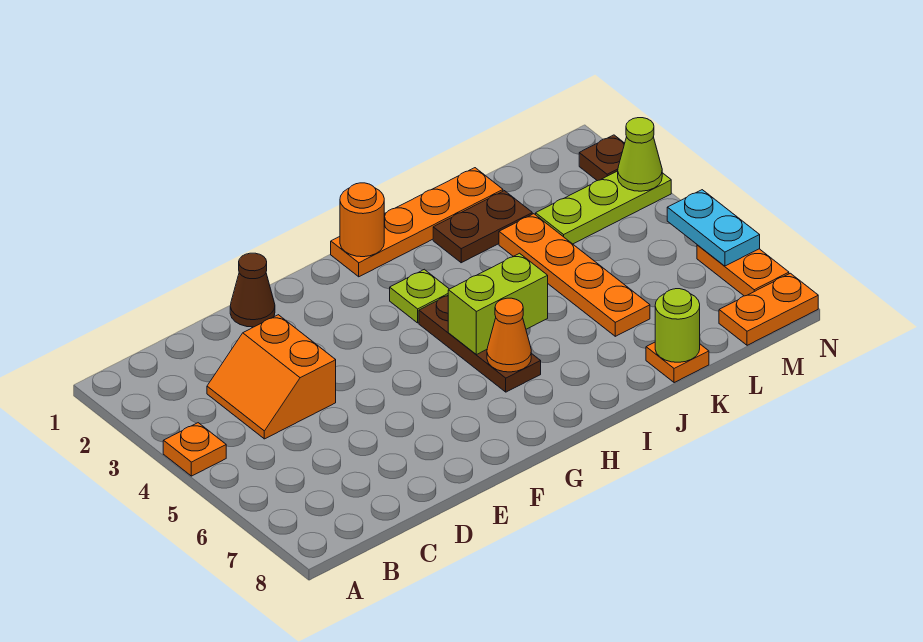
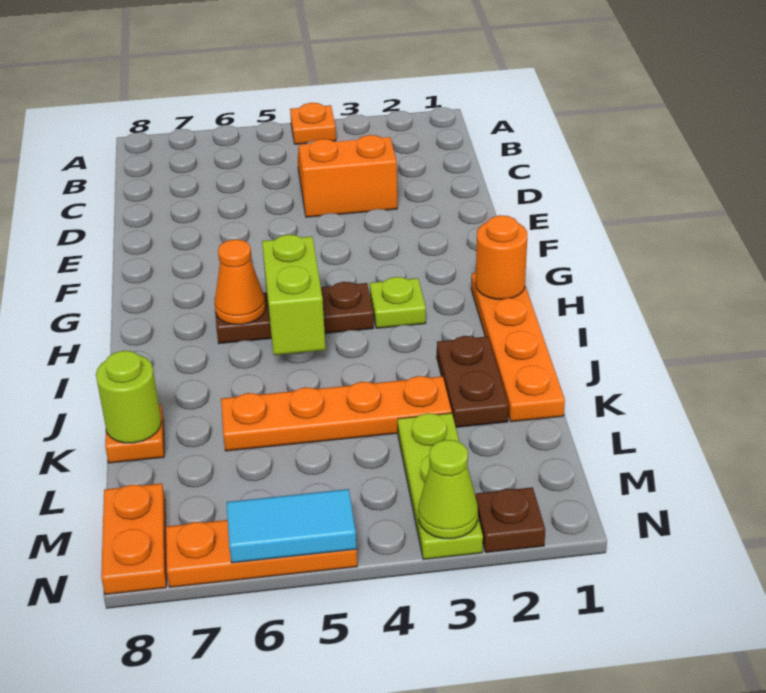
brown 1x1 cone [230,253,275,327] -> none
cyan 1x2 plate [667,190,760,266] -> cyan 1x2 tile [226,489,357,563]
orange 1x2 plate [697,245,789,296] -> orange 1x3 plate [166,520,357,587]

